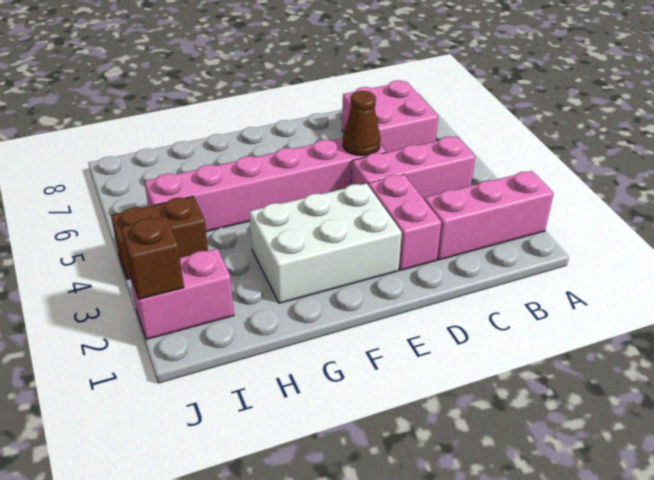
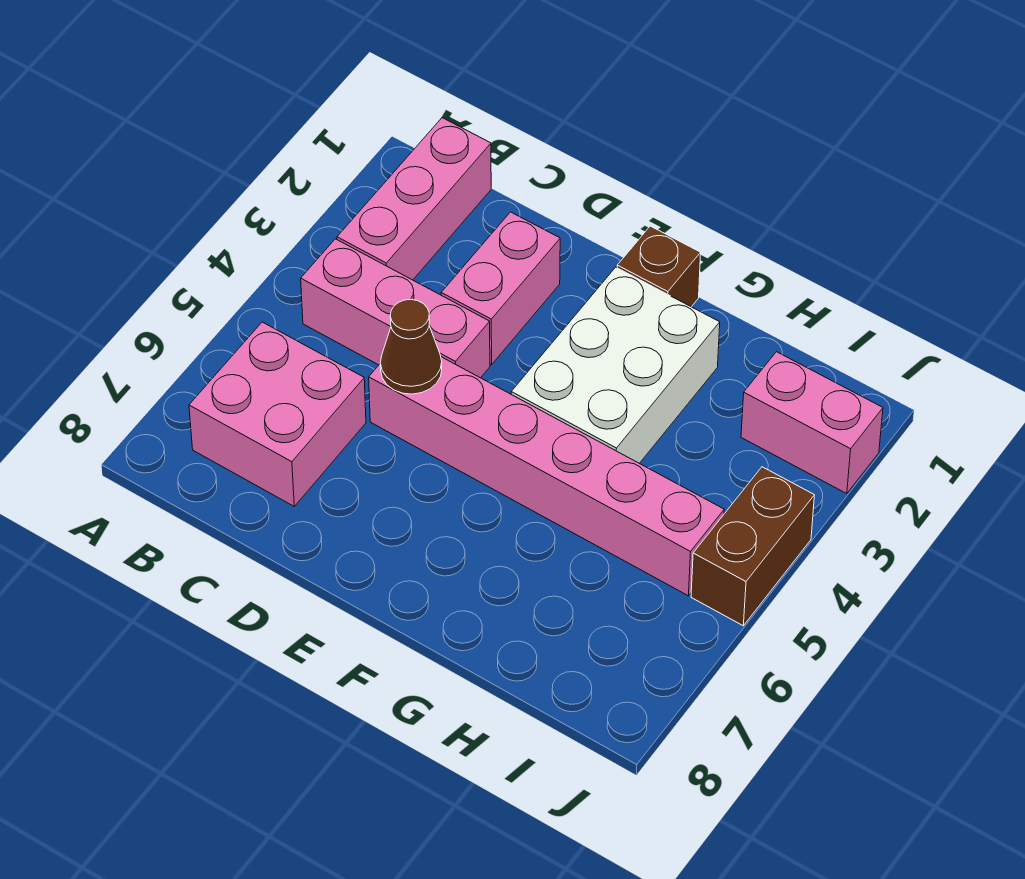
pink 1x3 brick [424,171,554,260] -> pink 1x3 brick turned to [337,118,491,280]
white 2x3 brick [250,183,402,303] -> white 2x3 brick turned to [511,267,720,463]
brown 1x2 brick [111,196,208,279] -> brown 1x2 brick turned to [691,467,814,626]
brown 1x1 brick [121,216,184,299] -> brown 1x1 brick moved to [617,226,701,307]

